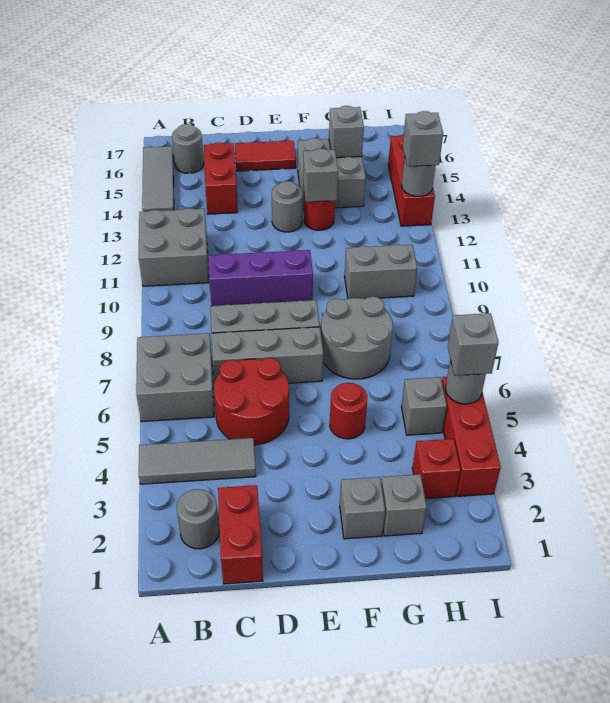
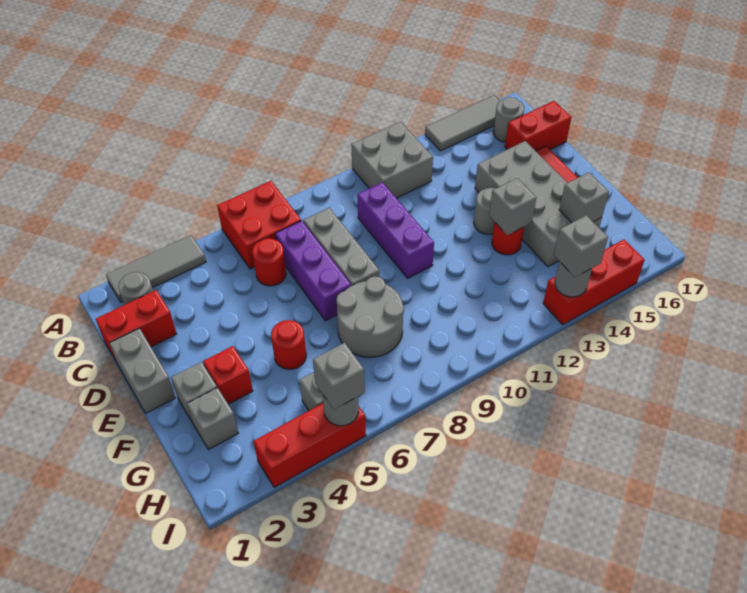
grey 1x3 tile [139,438,256,484] -> grey 1x3 tile turned to [106,235,206,302]
grey 2x2 brick [136,333,214,422] -> red 2x2 brick [217,181,302,269]
red 2x2 round brick [214,358,289,445] -> red 1x1 round brick [252,238,286,286]
grey 1x3 brick [212,327,323,383] -> purple 1x3 brick [275,221,351,321]
red 1x2 brick [204,142,238,214] -> red 1x2 brick moved to [505,101,571,151]
grey 2x2 brick [298,138,366,209] -> grey 2x4 brick [475,141,602,267]
grey 1x2 brick [344,244,417,299] -> grey 1x2 brick moved to [109,328,175,413]
red 1x1 brick [412,439,461,499] -> red 1x1 brick moved to [203,346,253,404]

